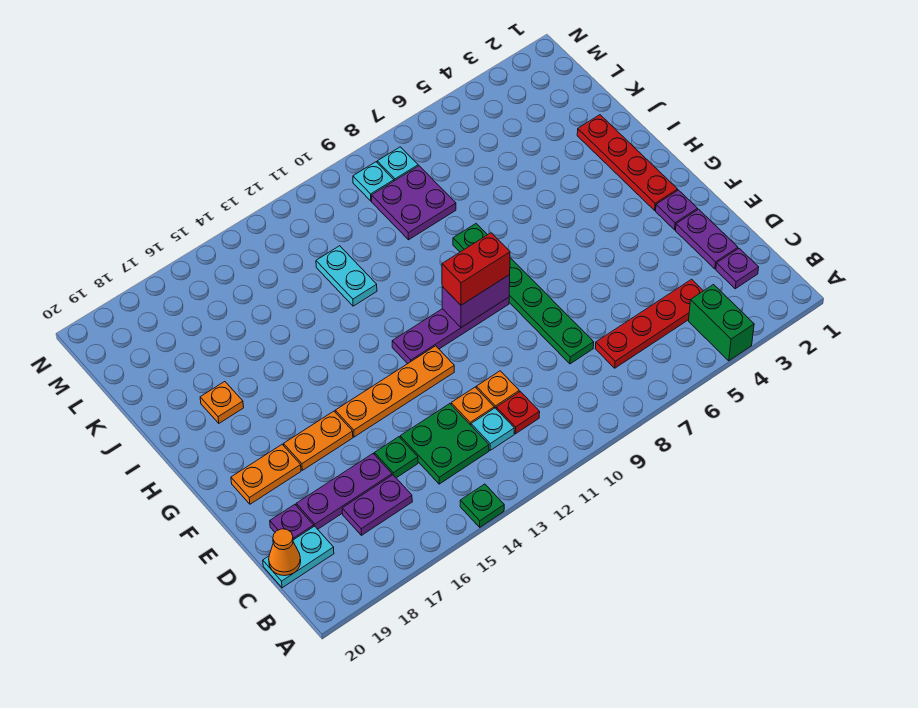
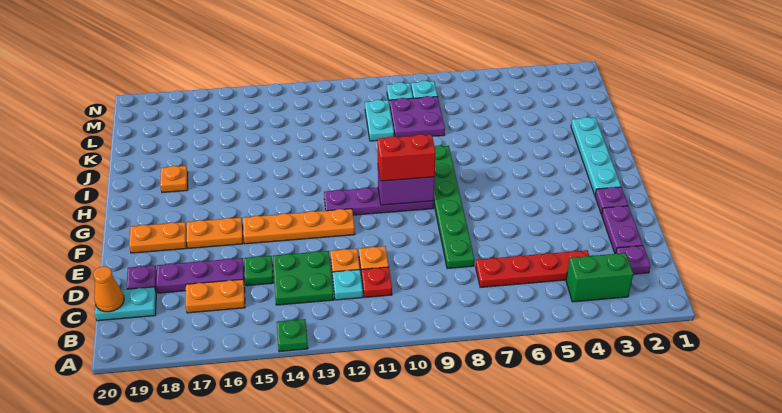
green 1x2 brick [689,285,754,361] -> green 1x2 brick turned to [566,253,633,302]
purple 1x2 plate [342,475,412,535] -> orange 1x2 plate [186,279,245,313]
red 1x4 plate [577,115,678,210] -> cyan 1x4 plate [571,117,621,195]
cyan 1x2 plate [316,246,377,306] -> cyan 1x2 plate moved to [365,100,394,141]

